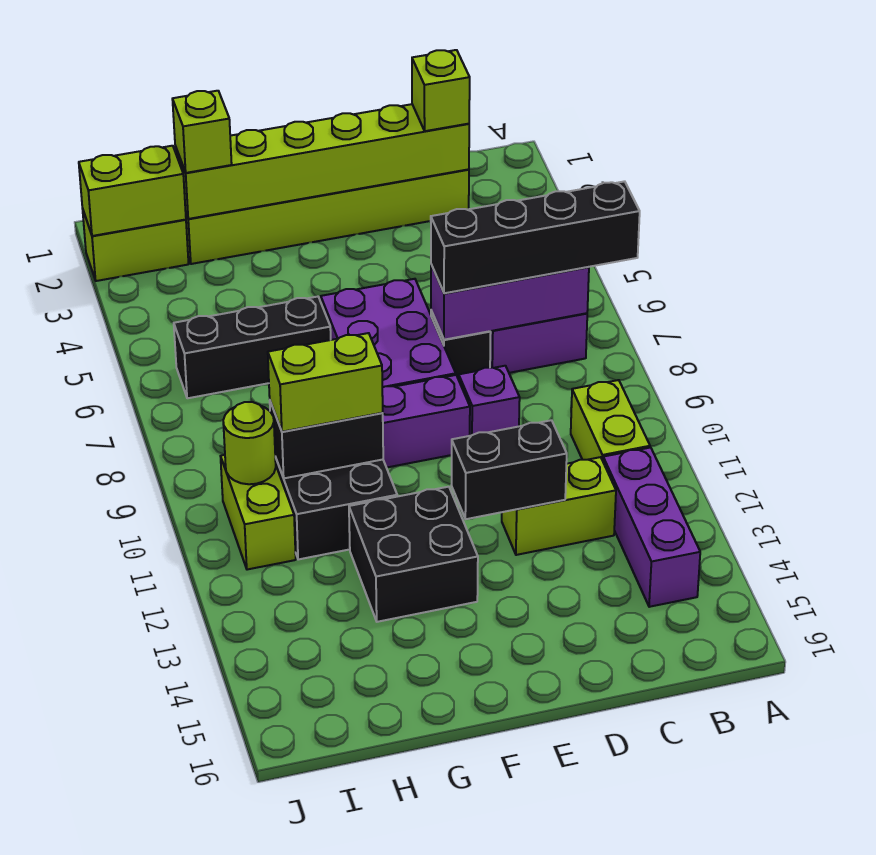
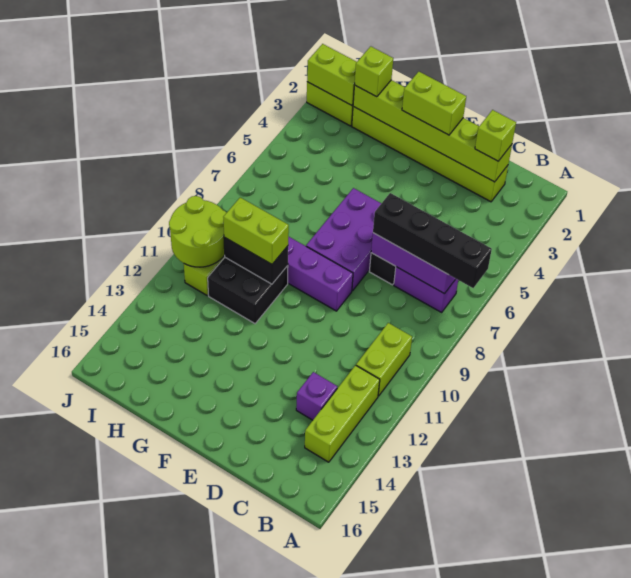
purple 1x3 brick [603,447,700,607] -> lime 1x3 brick [305,365,380,462]
lime 1x2 brick [502,457,616,555] -> lime 1x2 brick moved to [402,72,466,135]
purple 1x1 brick [459,366,520,436] -> purple 1x1 brick moved to [296,372,337,420]
black 1x2 brick [451,420,567,519] -> none
black 2x2 brick [349,487,478,622] -> none
black 1x3 brick [174,297,331,398] -> none
lime 1x1 round brick [223,402,276,484] -> lime 2x2 round brick [169,196,226,267]

